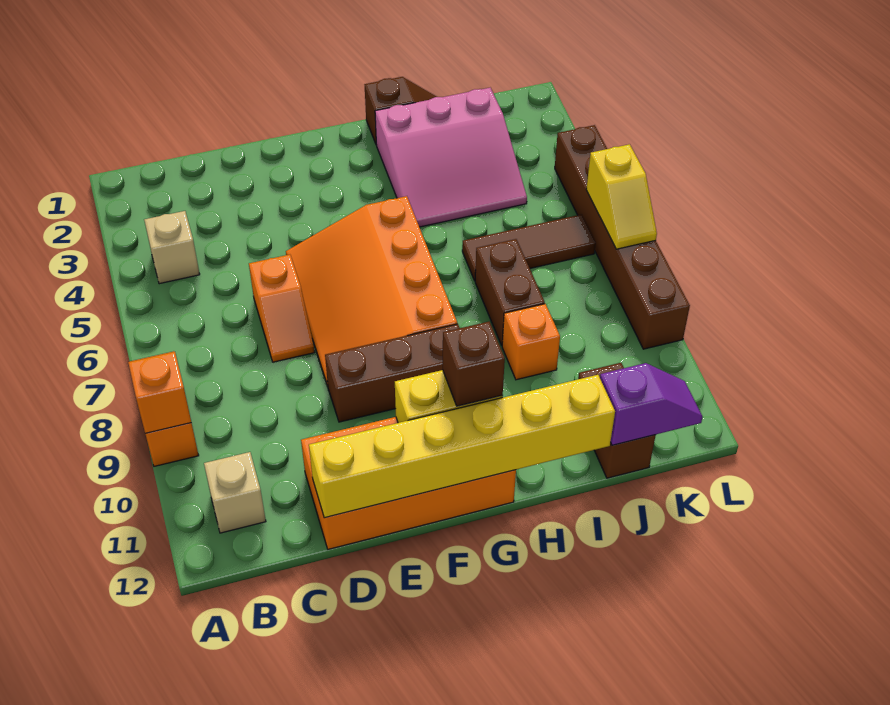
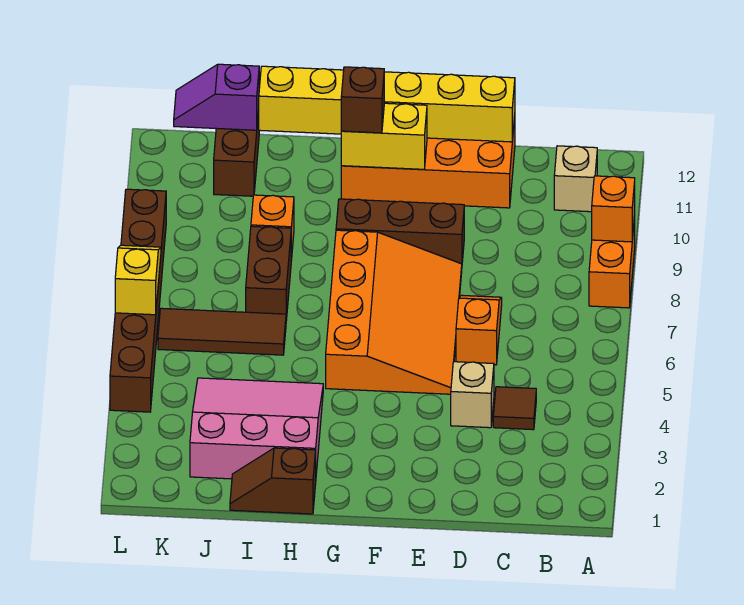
tan 1x1 brick [144,211,200,284] -> tan 1x1 brick moved to [451,362,494,428]
none -> brown 1x1 tile [493,387,536,430]

